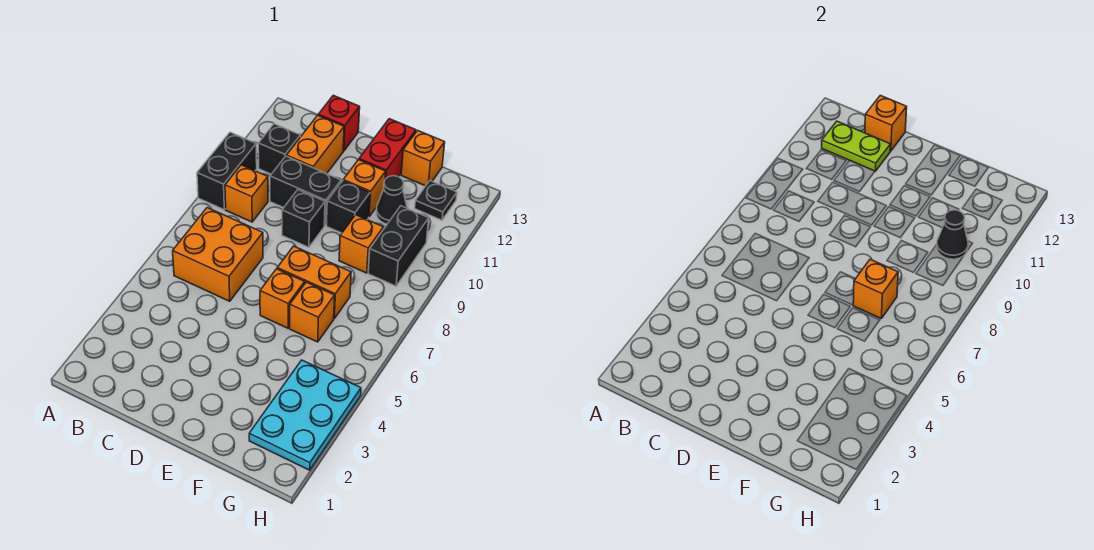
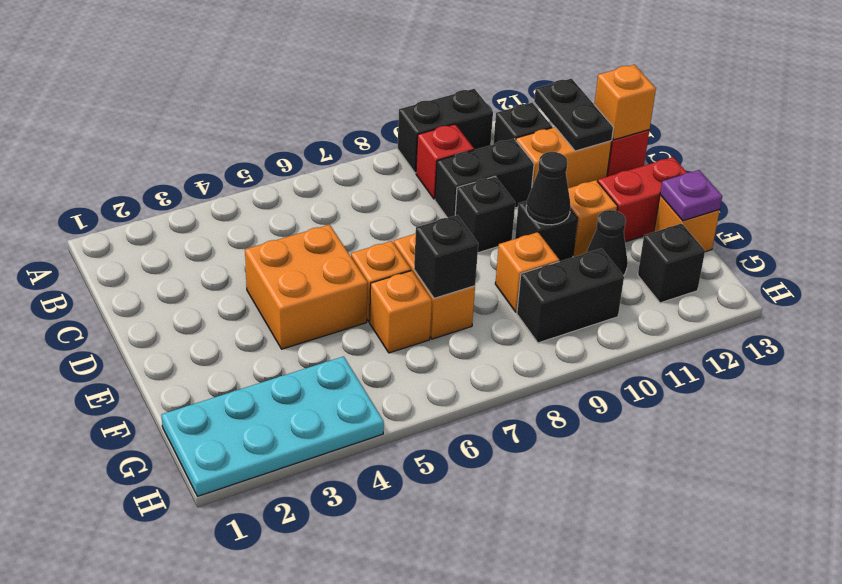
orange 2x2 brick [173,208,263,301] -> orange 2x2 brick moved to [245,225,368,349]
orange 1x1 brick [225,165,268,222] -> red 1x1 brick [416,124,474,199]
lime 1x2 plate [822,121,890,171] -> black 1x2 plate [534,79,613,151]
black 1x2 brick [270,156,341,226] -> black 1x2 brick turned to [435,139,534,218]
orange 1x1 brick [853,259,898,318] -> black 1x1 brick [414,215,478,298]
none -> purple 1x1 plate [660,170,722,221]
cyan 2x3 plate [249,360,361,470] -> cyan 2x4 plate [161,356,384,496]
black 1x1 cone [937,210,968,259] -> black 1x1 cone moved to [526,152,571,225]
black 1x1 plate [415,181,457,220] -> black 1x1 brick [638,223,705,303]

